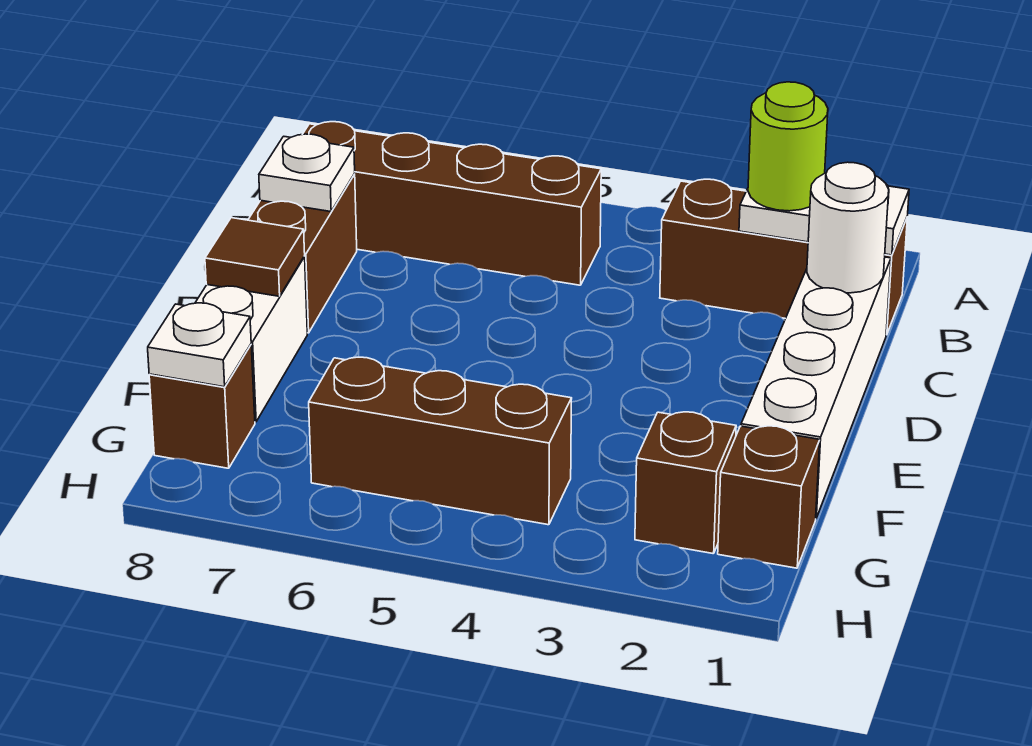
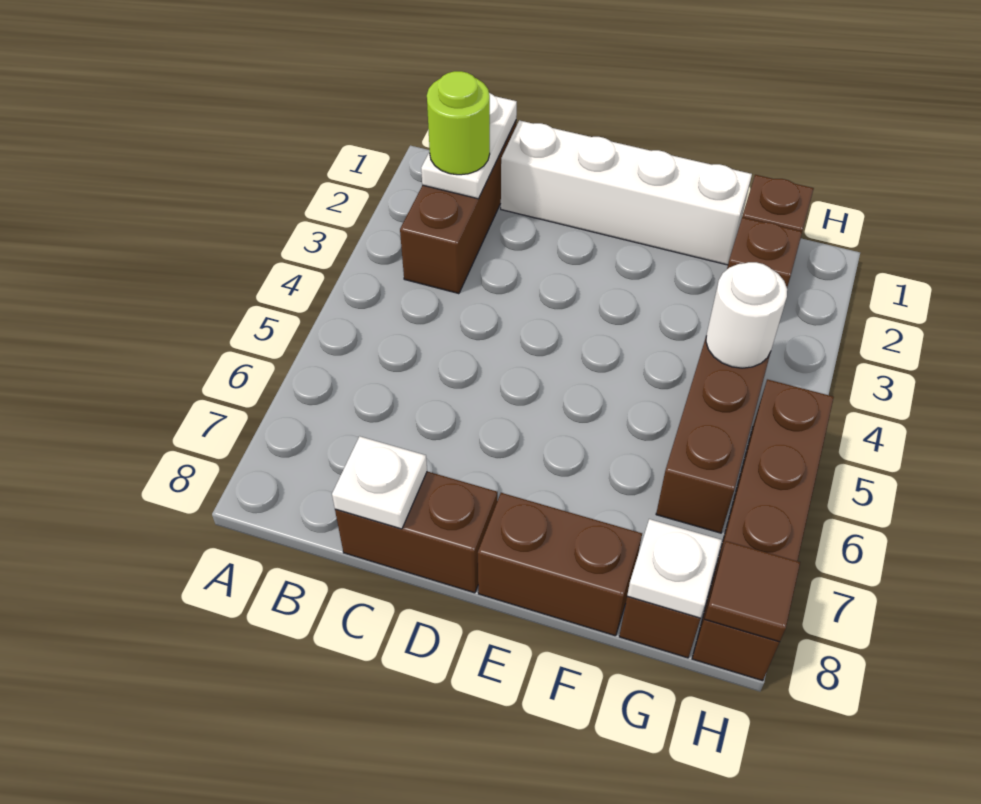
brown 1x4 brick [303,122,601,285] -> brown 1x4 brick moved to [692,379,834,681]
white 1x1 round brick [807,162,889,293] -> white 1x1 round brick moved to [706,262,787,368]
white 1x2 brick [195,257,307,422] -> brown 1x2 brick [478,493,642,636]
brown 1x1 tile [205,218,305,296] -> brown 1x1 tile moved to [705,541,800,642]

